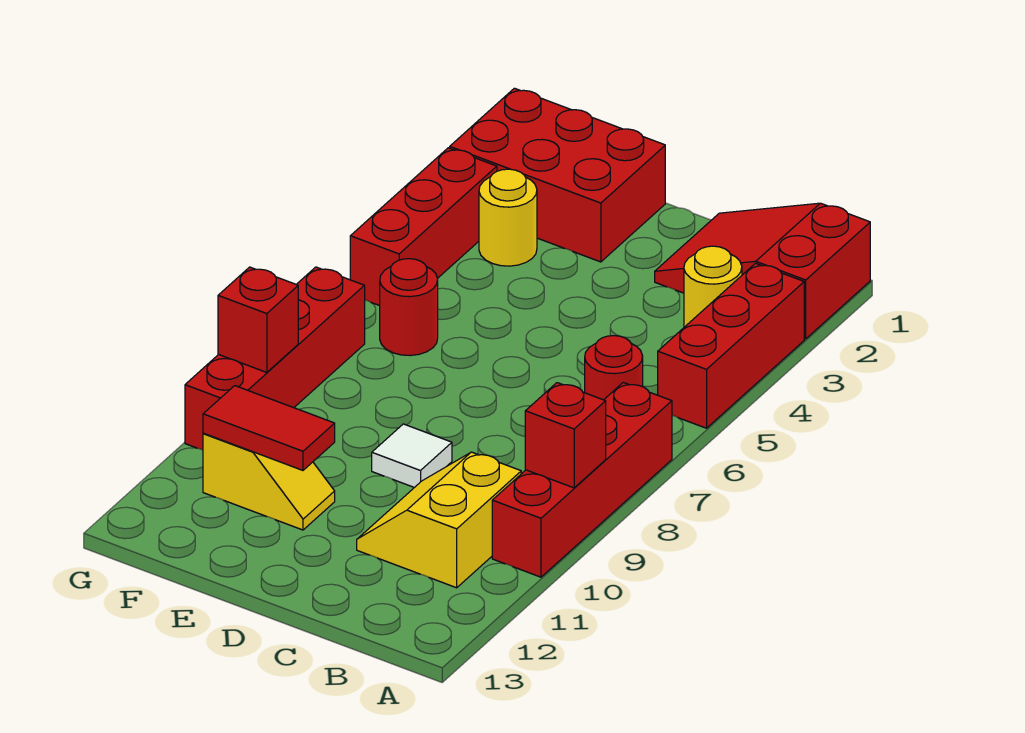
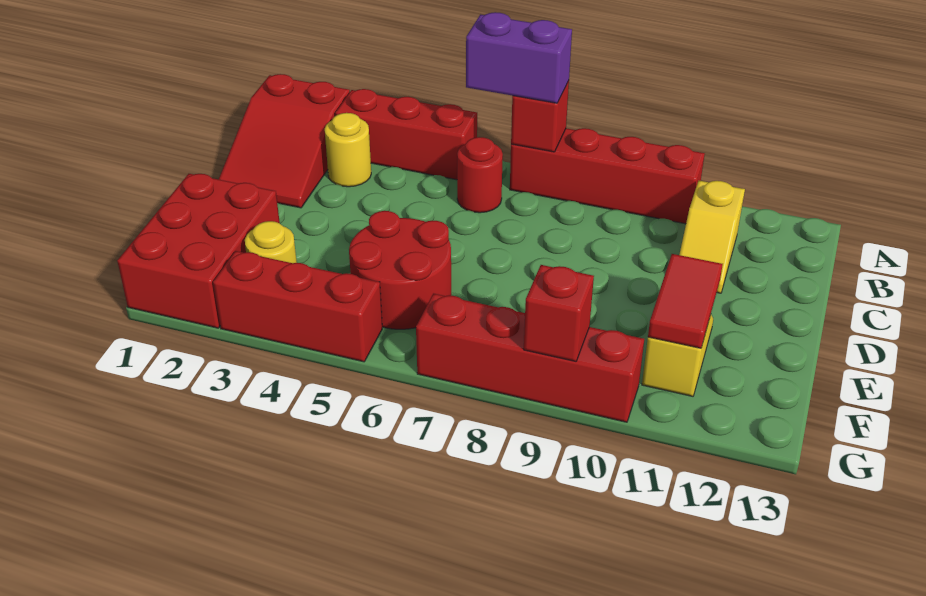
none -> purple 1x2 brick [466,12,572,103]
red 1x1 brick [525,383,606,488] -> red 1x1 brick moved to [511,81,569,152]
yellow 2x2 slope [357,452,521,588] -> yellow 1x2 slope [679,181,745,293]
white 1x1 tile [372,424,452,488] -> none
red 1x1 round brick [380,259,438,356] -> red 2x2 round brick [349,211,451,329]

